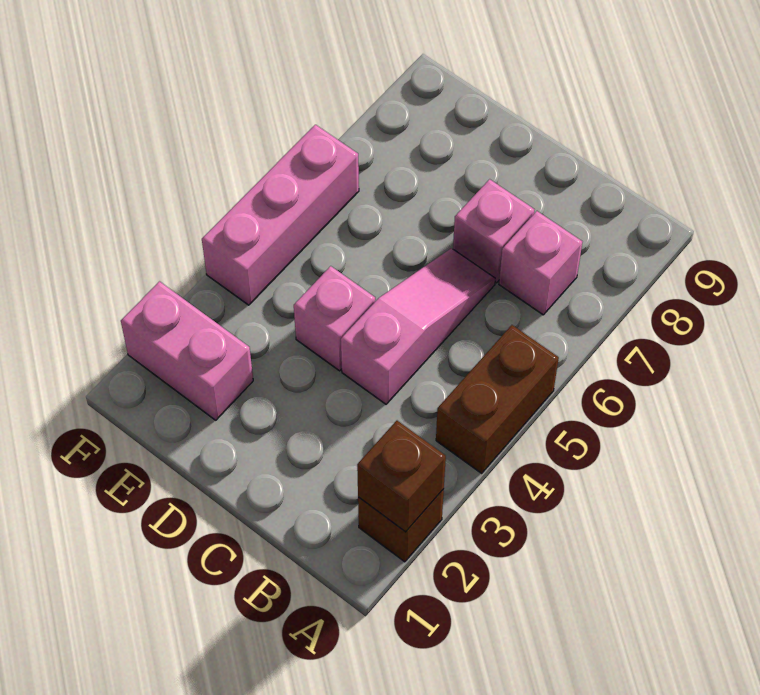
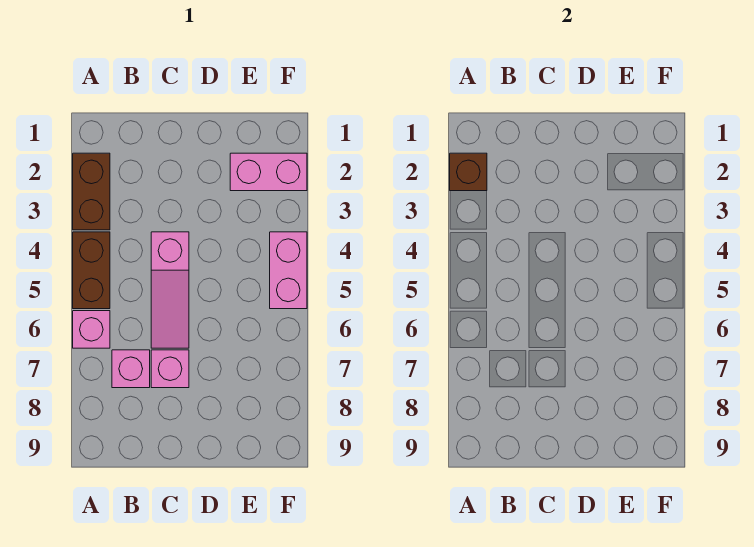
brown 1x1 brick [358,489,444,562] -> brown 1x2 brick [73,153,110,230]
pink 1x1 brick [294,266,375,371] -> pink 1x1 brick moved to [73,311,110,348]
pink 1x3 brick [202,125,359,305] -> pink 1x2 brick [270,232,307,309]

